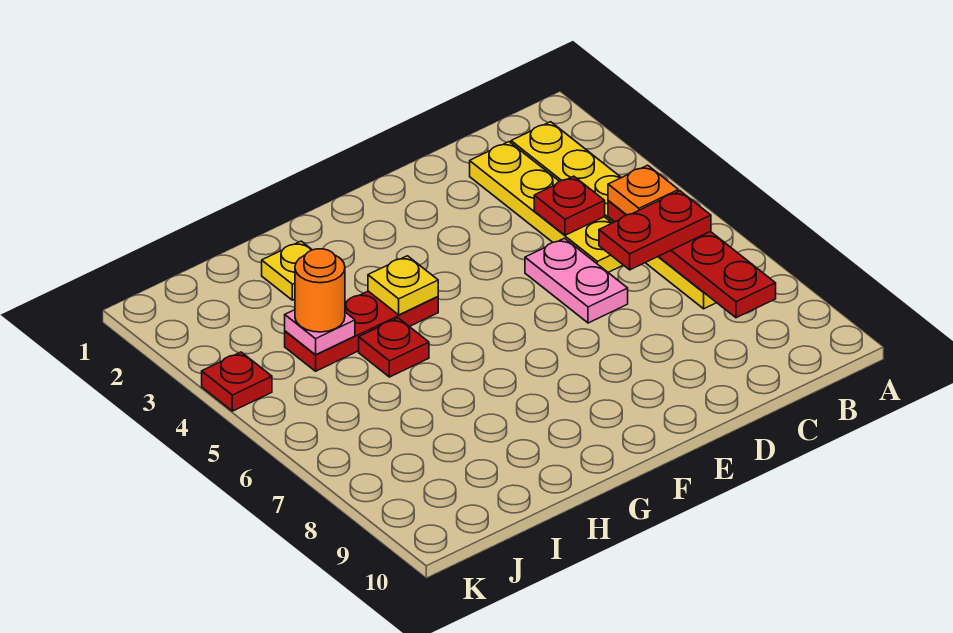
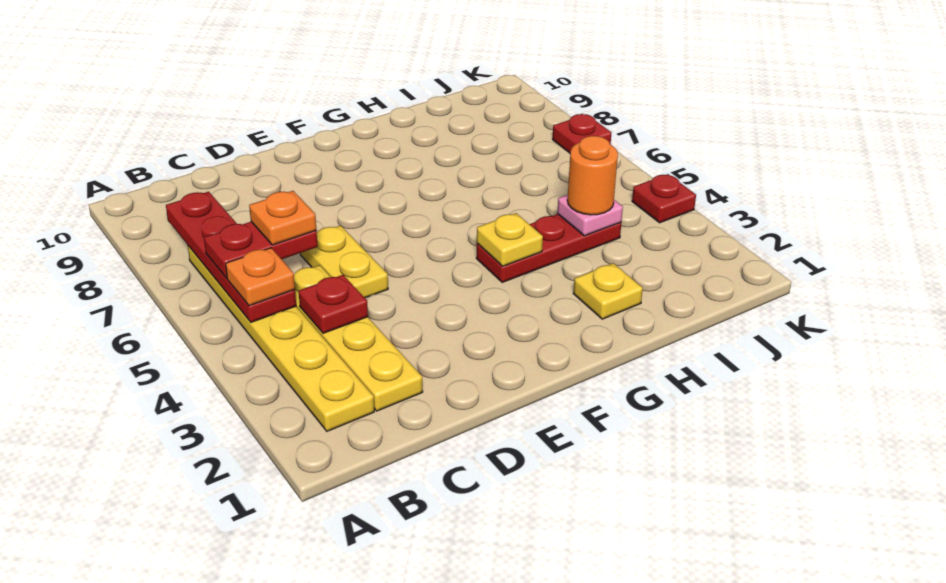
none -> orange 1x1 plate [249,191,316,245]
pink 1x2 plate [525,238,628,323] -> yellow 1x2 plate [300,226,388,298]
red 1x1 plate [359,318,429,377] -> red 1x1 plate moved to [552,114,611,153]

